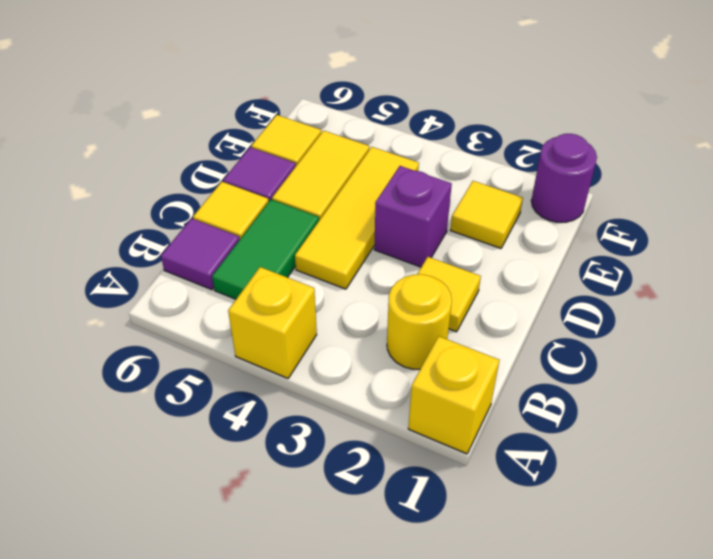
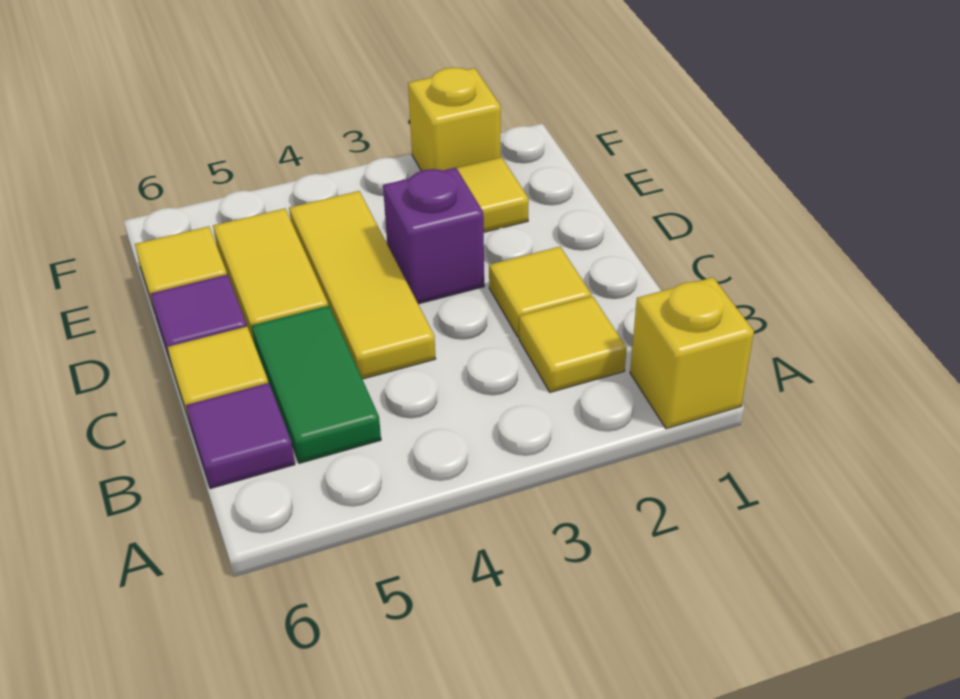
yellow 1x1 brick [228,267,317,378] -> yellow 1x1 brick moved to [408,68,501,171]
yellow 1x1 round brick [387,274,452,369] -> yellow 1x1 tile [519,296,627,392]
purple 1x1 round brick [531,134,597,222] -> none

